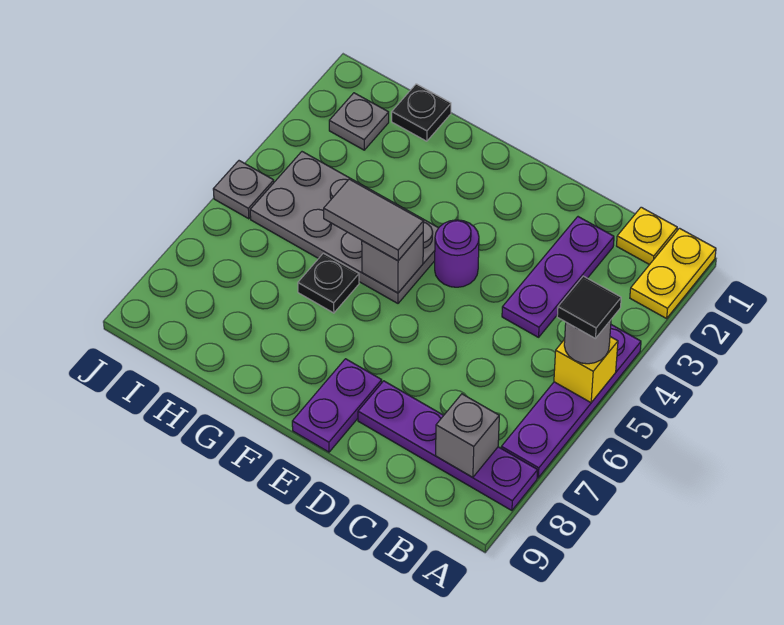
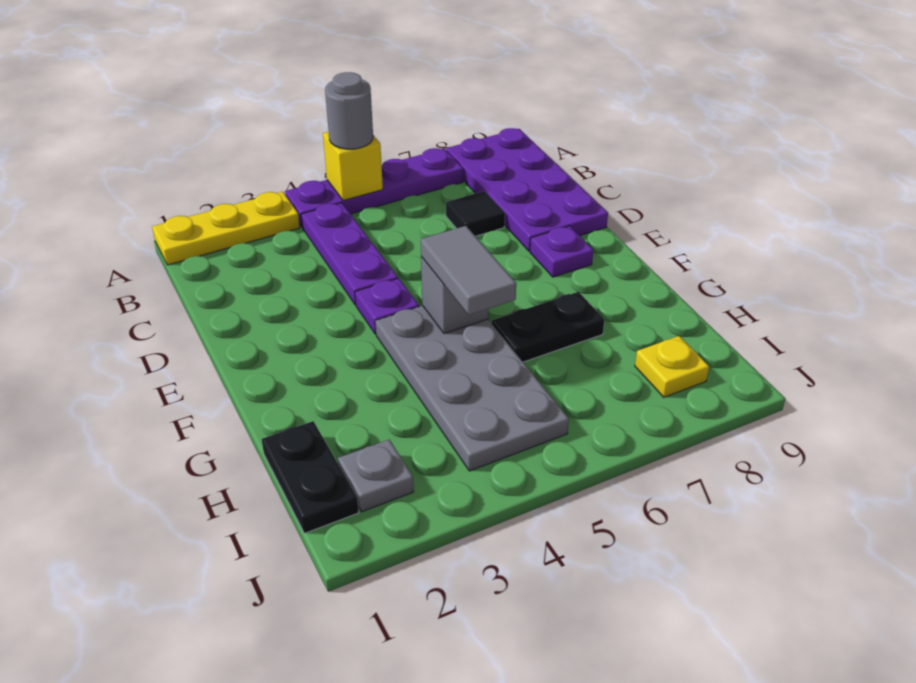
yellow 1x2 plate [630,228,716,318] -> yellow 1x3 plate [152,192,300,265]
black 1x1 tile [557,276,621,338] -> black 1x1 tile moved to [446,191,505,236]
purple 1x4 plate [358,381,538,511] -> purple 2x4 plate [446,128,608,251]
yellow 1x1 plate [617,207,677,265] -> yellow 1x1 plate moved to [635,336,709,397]
grey 1x1 brick [436,394,499,478] -> none
purple 1x3 plate [502,217,614,337] -> purple 1x3 plate turned to [301,203,398,305]
purple 1x1 round brick [435,220,479,287] -> purple 1x1 plate [355,278,419,334]
purple 1x2 plate [292,359,382,452] -> purple 1x1 plate [530,226,593,277]
black 1x1 plate [298,253,359,313] -> black 1x2 plate [492,292,604,362]
black 1x1 plate [392,84,451,141] -> black 1x2 plate [262,421,359,533]
grey 1x1 plate [213,161,274,219] -> none

